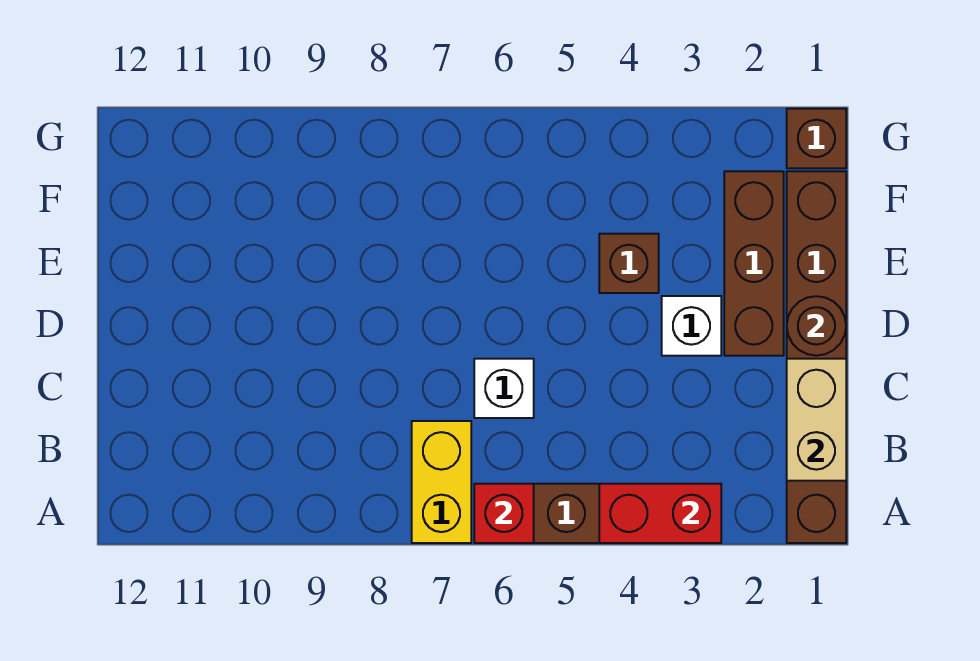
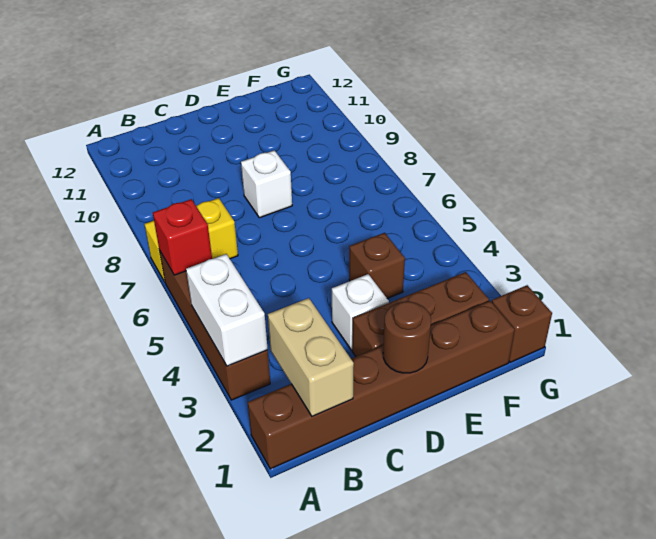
red 1x2 brick [599,484,721,543] -> white 1x2 brick [186,254,268,366]
tan 1x2 brick [787,359,846,481] -> tan 1x2 brick turned to [268,298,354,416]
white 1x1 brick [474,359,534,418] -> white 1x1 brick moved to [241,150,292,218]

